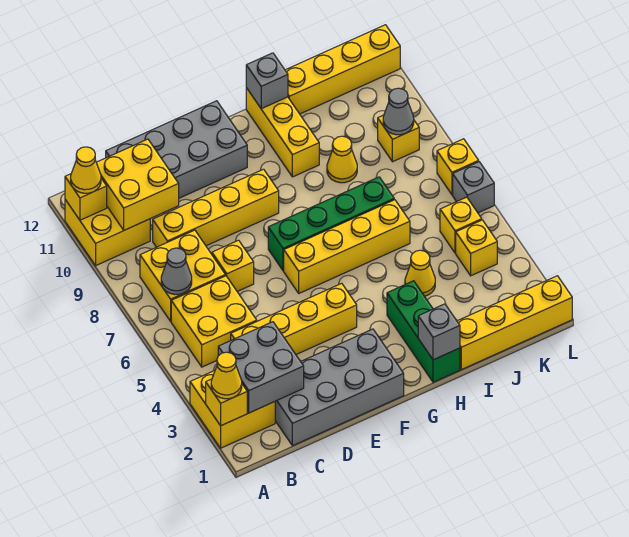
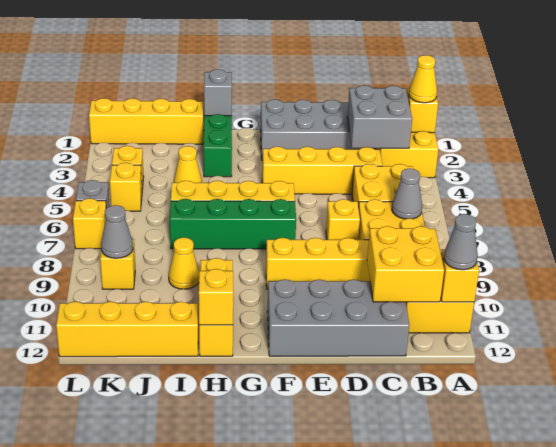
yellow 1x1 cone [71,147,101,193] -> grey 1x1 cone [444,214,478,270]
grey 1x1 brick [246,53,288,109] -> yellow 1x1 brick [199,269,233,325]

